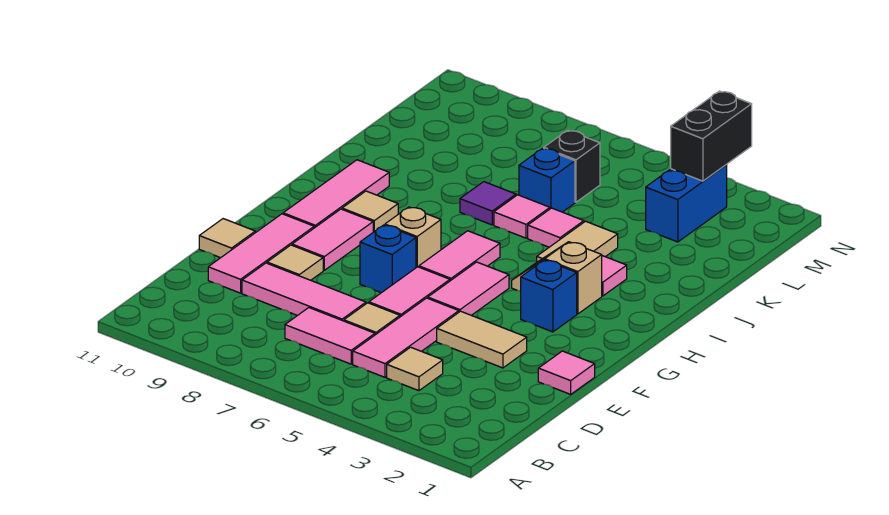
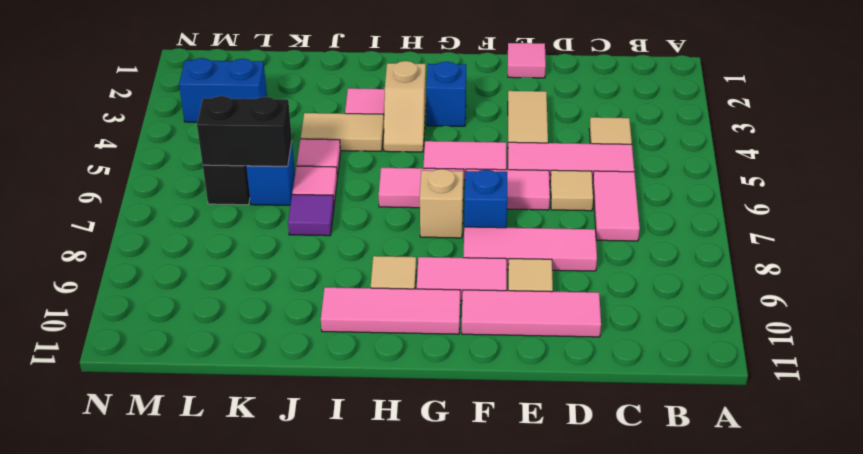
pink 1x3 tile [242,263,366,321] -> pink 1x3 tile turned to [463,227,597,271]
tan 1x1 tile [199,219,255,258] -> none
black 1x2 brick [671,91,752,181] -> black 1x2 brick moved to [197,96,292,166]

